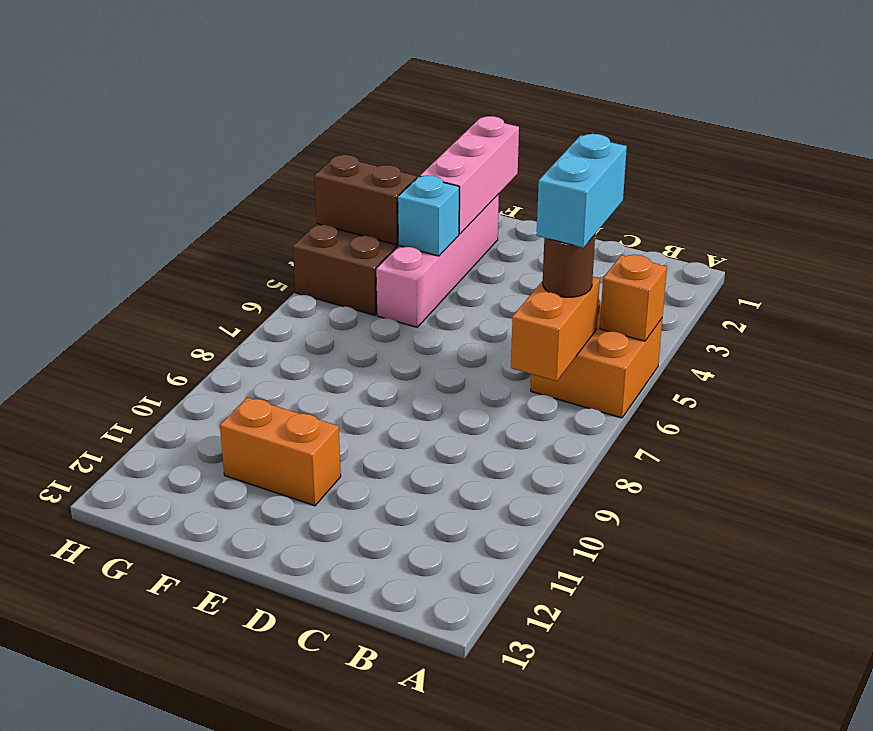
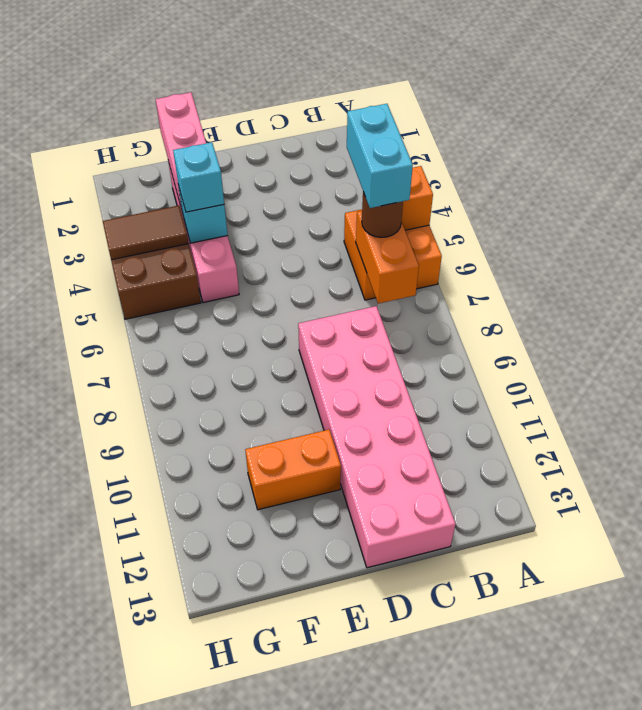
none -> pink 2x6 brick [298,306,456,568]
none -> cyan 1x1 brick [173,142,224,212]
brown 1x2 brick [314,155,417,245] -> brown 1x2 tile [103,206,188,260]

